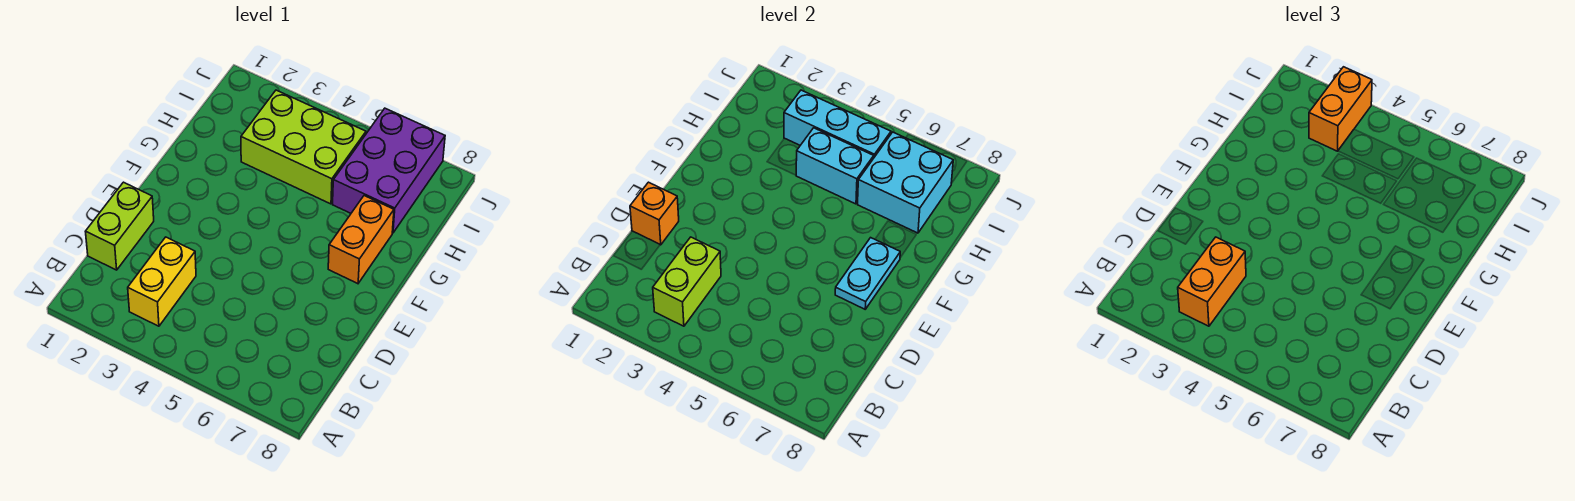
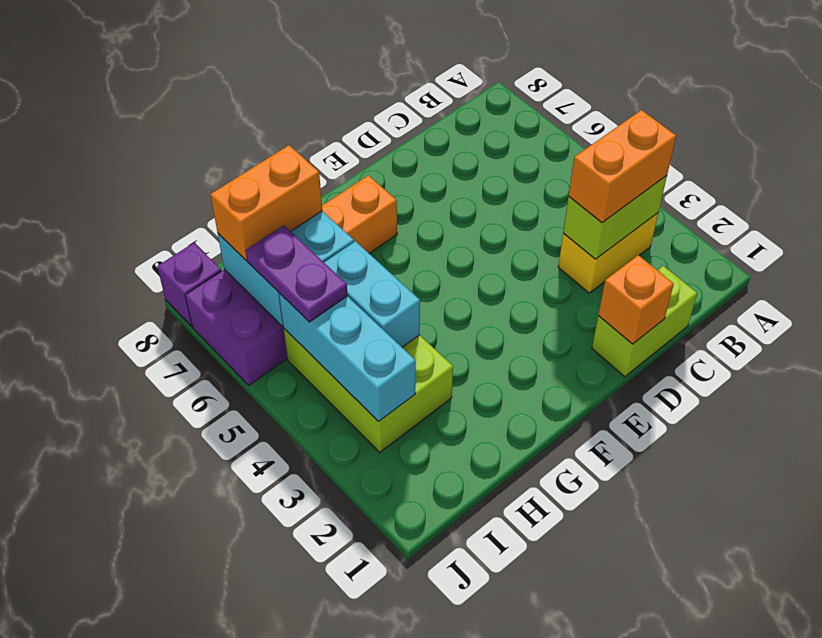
cyan 1x2 plate [835,238,900,309] -> none
orange 1x2 brick [1309,67,1372,151] -> orange 1x2 brick moved to [211,145,322,260]
none -> purple 1x2 plate [246,225,348,322]
none -> purple 1x1 brick [157,243,221,326]

